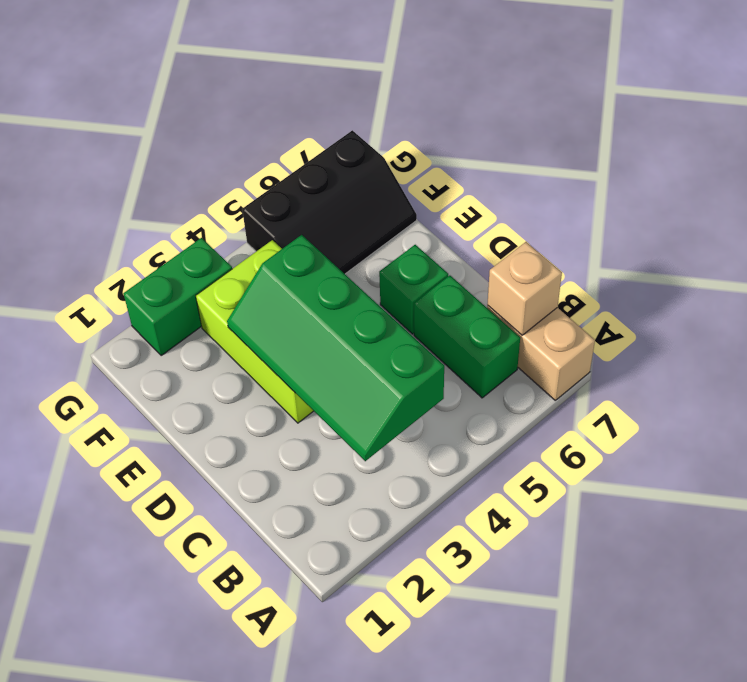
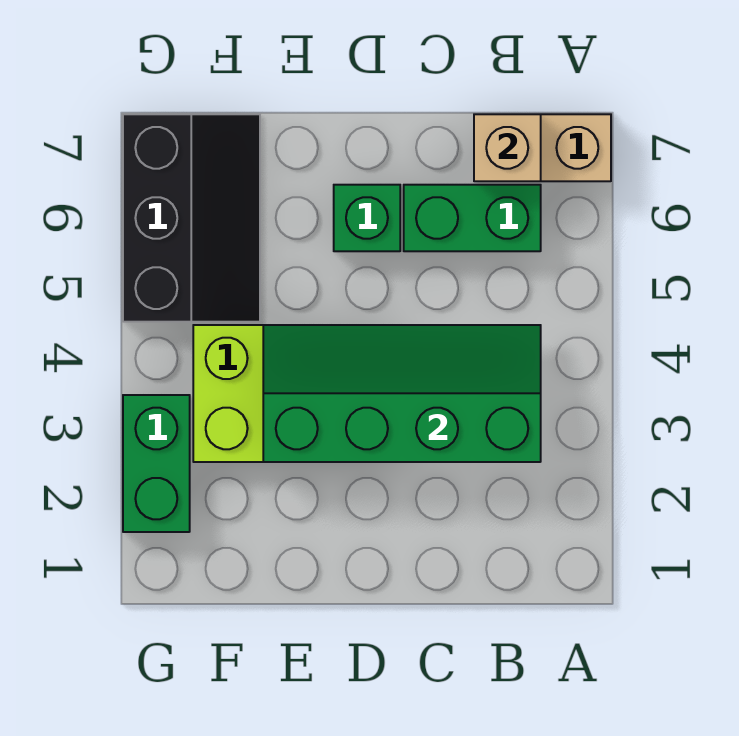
green 2x4 slope [227,235,444,461] -> green 2x4 slope turned to [263,325,541,462]

